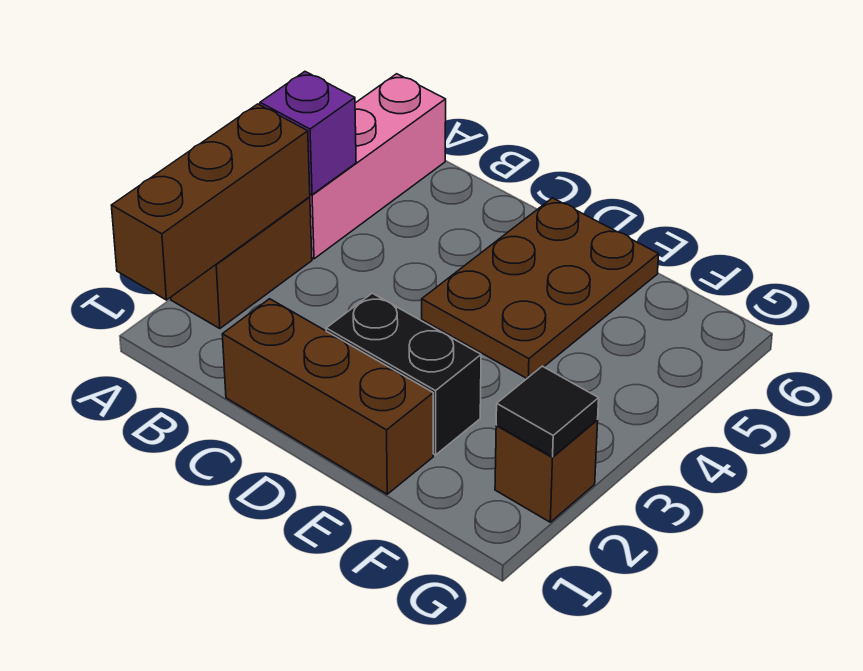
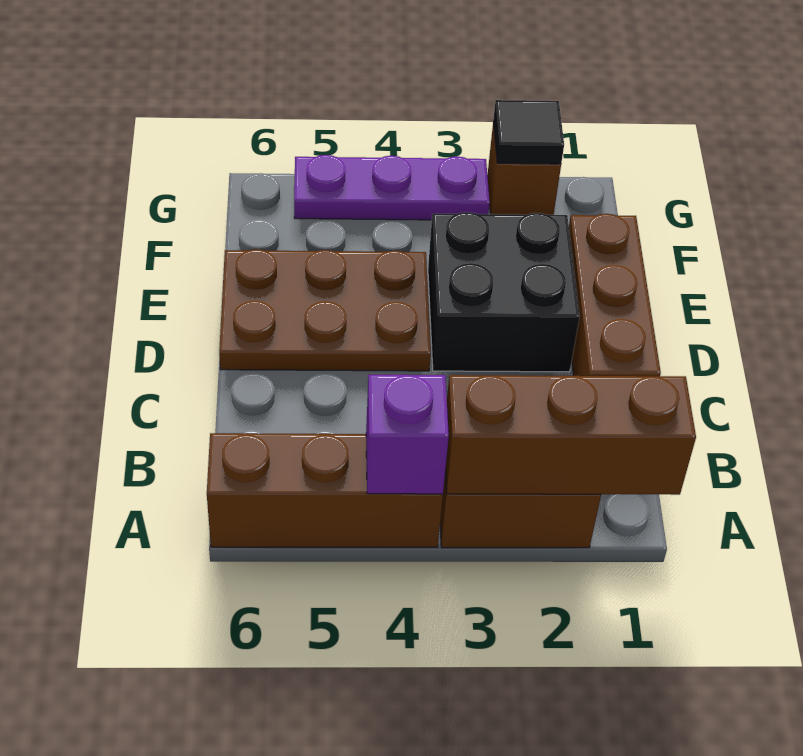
pink 1x3 brick [310,74,446,259] -> brown 1x3 brick [207,433,443,547]
black 1x2 brick [326,293,481,455] -> black 2x2 brick [428,212,580,372]
none -> purple 1x3 plate [294,155,490,220]

